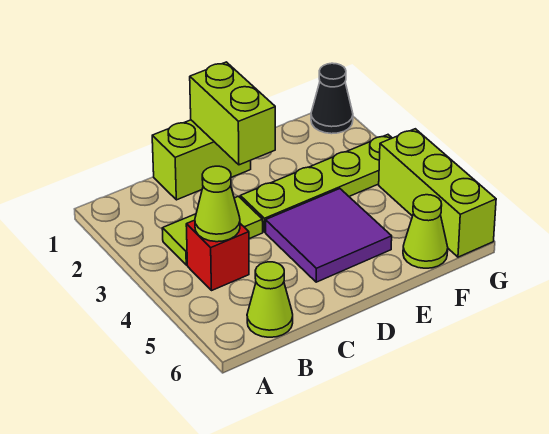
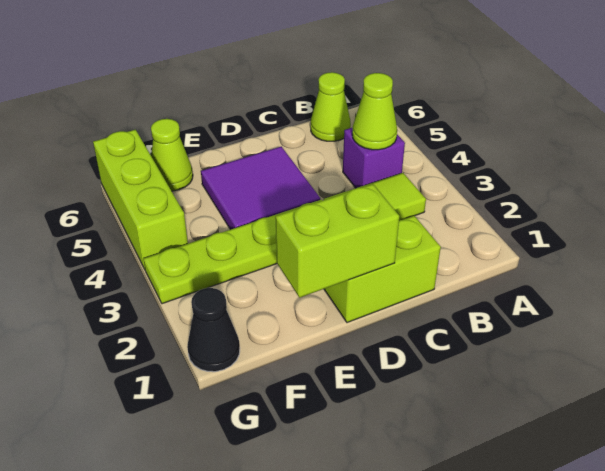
red 1x1 brick [186,220,249,291] -> purple 1x1 brick [343,128,405,188]
lime 1x2 brick [190,62,275,165] -> lime 1x2 brick turned to [276,184,399,298]

